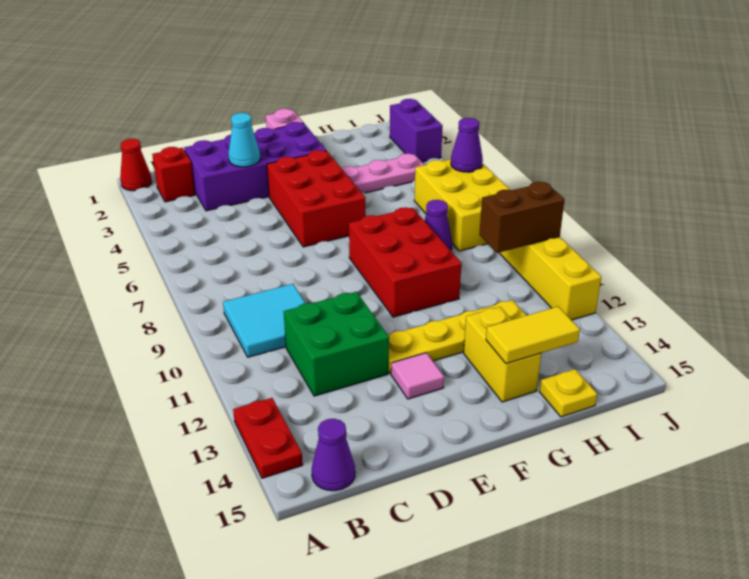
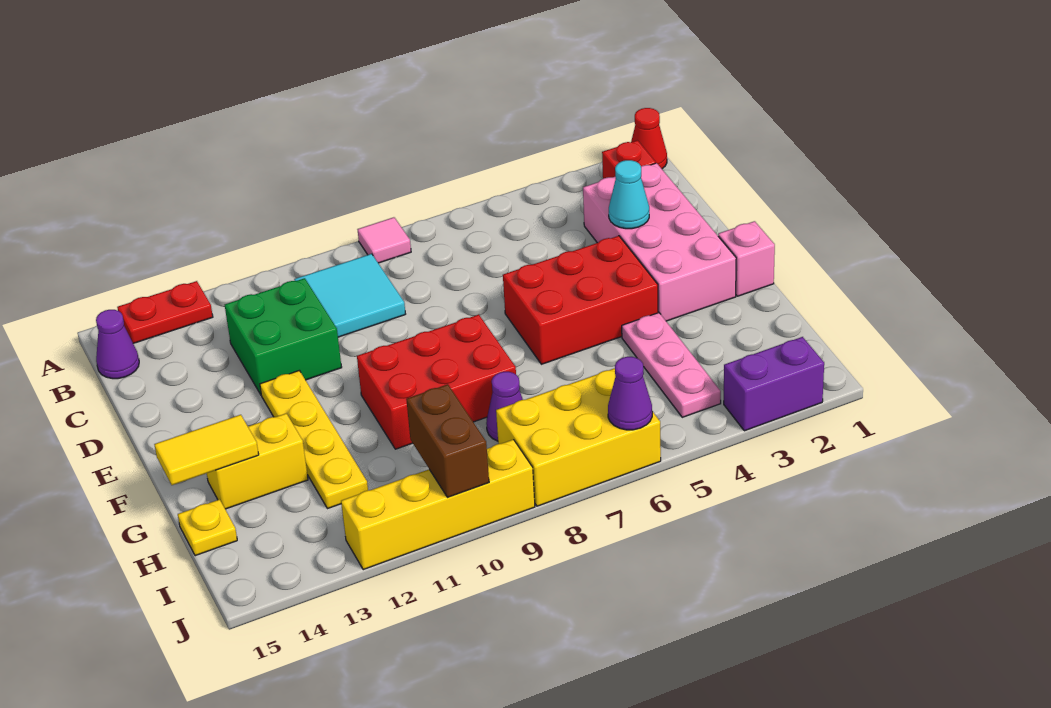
purple 2x4 brick [184,122,326,211] -> pink 2x4 brick [583,163,736,321]
pink 1x1 tile [391,353,444,399] -> pink 1x1 tile moved to [358,217,411,263]
yellow 1x2 tile [486,307,580,364] -> yellow 1x2 tile turned to [154,415,259,485]

